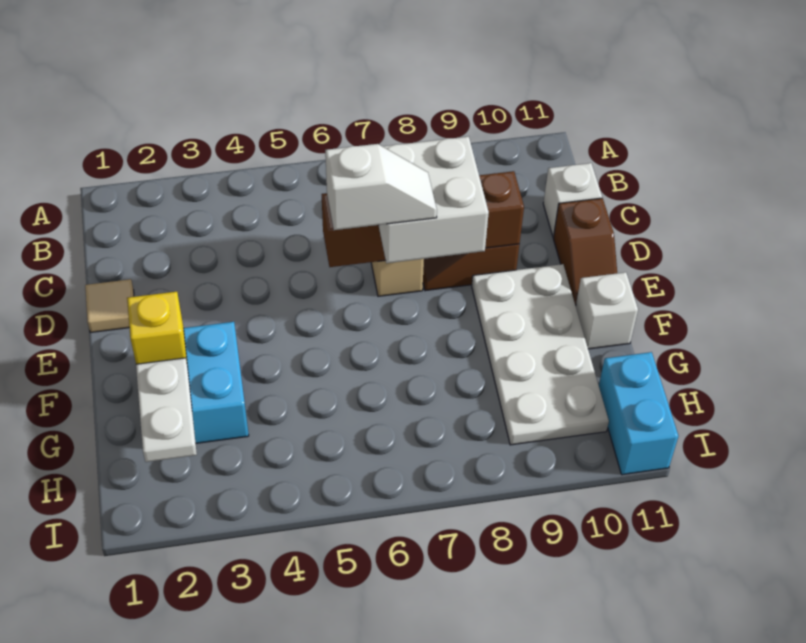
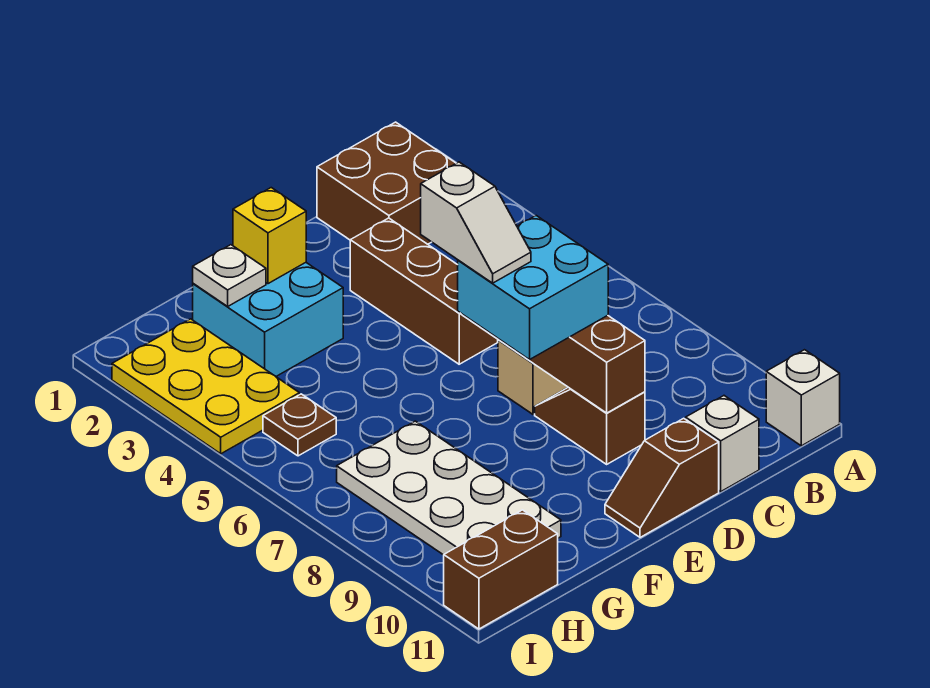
none -> brown 2x2 brick [317,122,456,244]
tan 1x1 tile [85,279,134,333] -> none
none -> brown 1x3 brick [350,218,498,364]
white 2x2 brick [379,137,489,263] -> cyan 2x2 brick [458,216,608,360]
white 2x4 plate [472,264,609,445] -> white 2x4 plate turned to [337,421,561,555]
white 1x1 brick [576,272,638,349] -> white 1x1 brick moved to [766,350,840,446]
white 1x2 plate [136,358,197,462] -> white 1x1 plate [193,245,266,306]
none -> yellow 2x3 plate [112,319,299,454]
none -> brown 1x1 plate [263,394,336,456]
cyan 1x2 brick [599,352,678,475] -> brown 1x2 brick [444,510,558,629]

